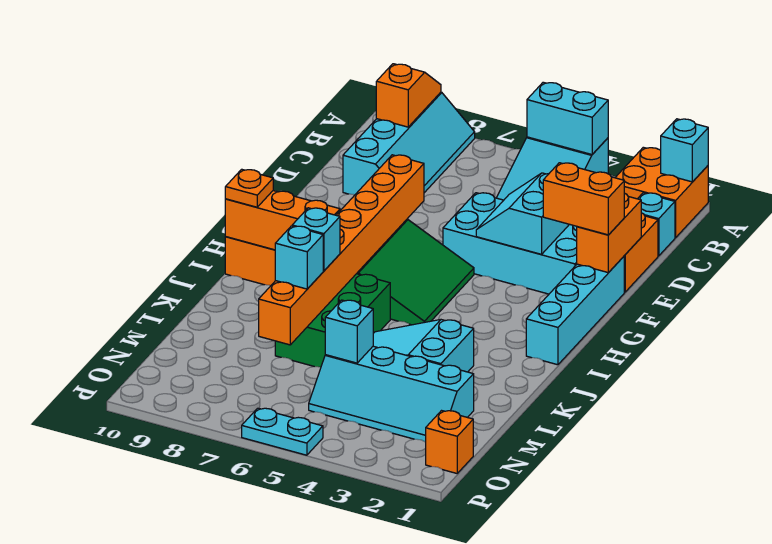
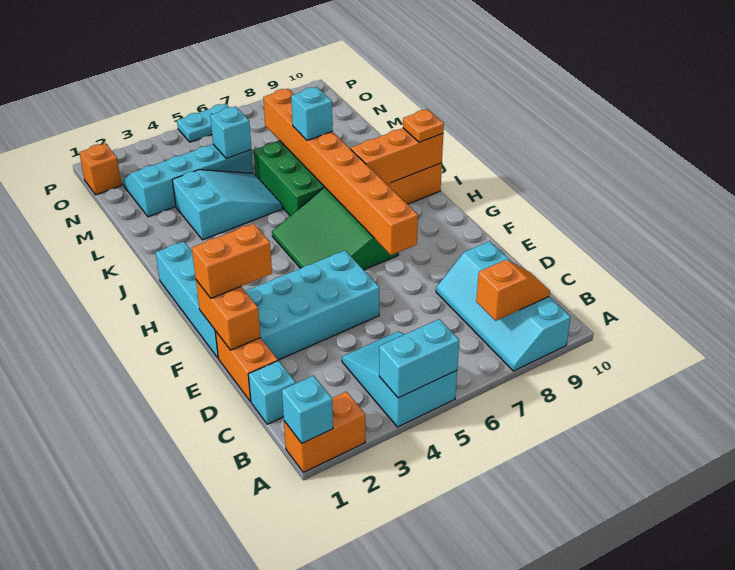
orange 2x2 brick [615,147,708,238] -> orange 1x2 brick [284,392,365,472]
orange 1x2 slope [376,64,441,127] -> orange 1x2 slope turned to [476,260,550,321]
cyan 2x2 slope [476,173,569,254] -> none
cyan 1x1 brick [275,226,323,289] -> none

